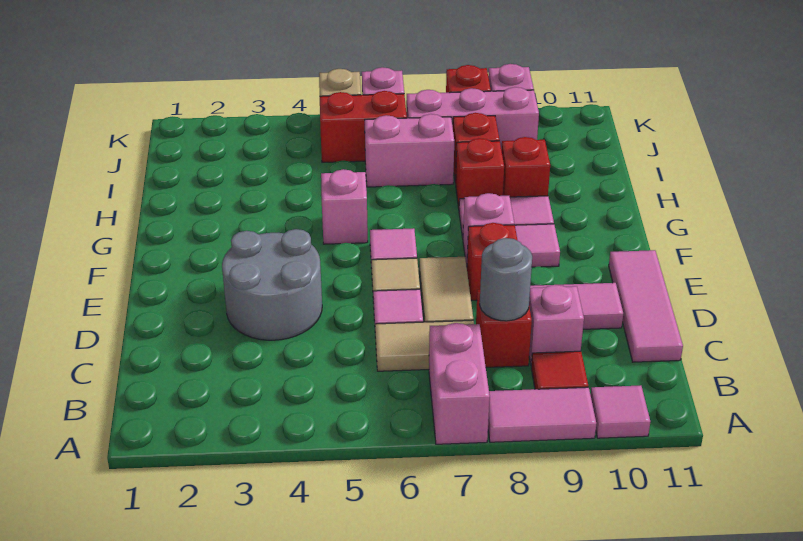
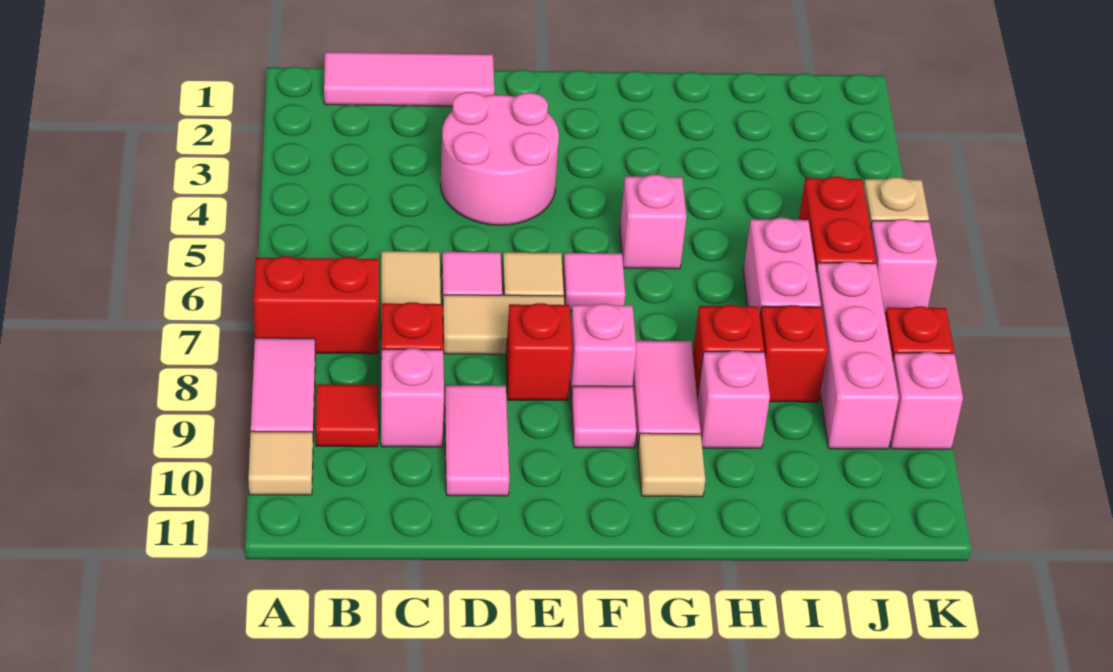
pink 1x2 brick [429,323,490,444] -> red 1x2 brick [254,256,379,354]
pink 1x1 tile [591,385,650,438] -> tan 1x1 tile [248,431,313,495]
grey 1x1 round brick [480,238,532,321] -> none
pink 1x3 tile [609,250,683,362] -> pink 1x3 tile moved to [324,52,494,106]
grey 2x2 round brick [222,229,322,340] -> pink 2x2 round brick [441,92,559,225]
none -> tan 1x1 tile [638,433,705,497]
red 1x1 brick [501,137,550,197] -> pink 1x1 brick [697,351,770,448]

